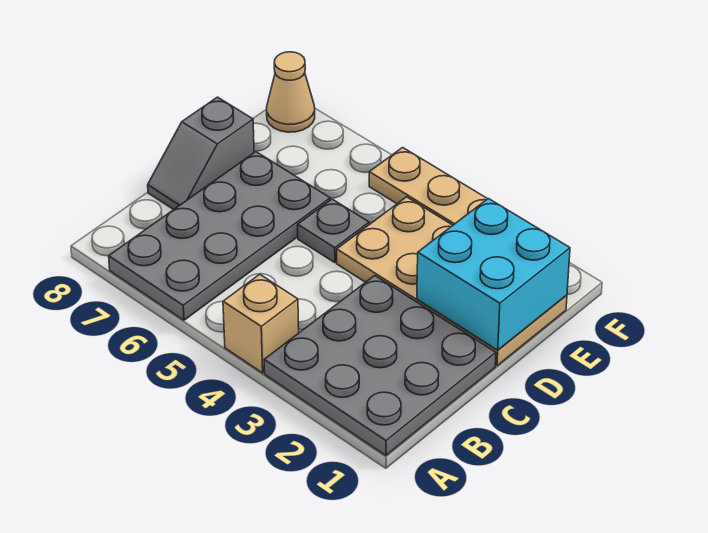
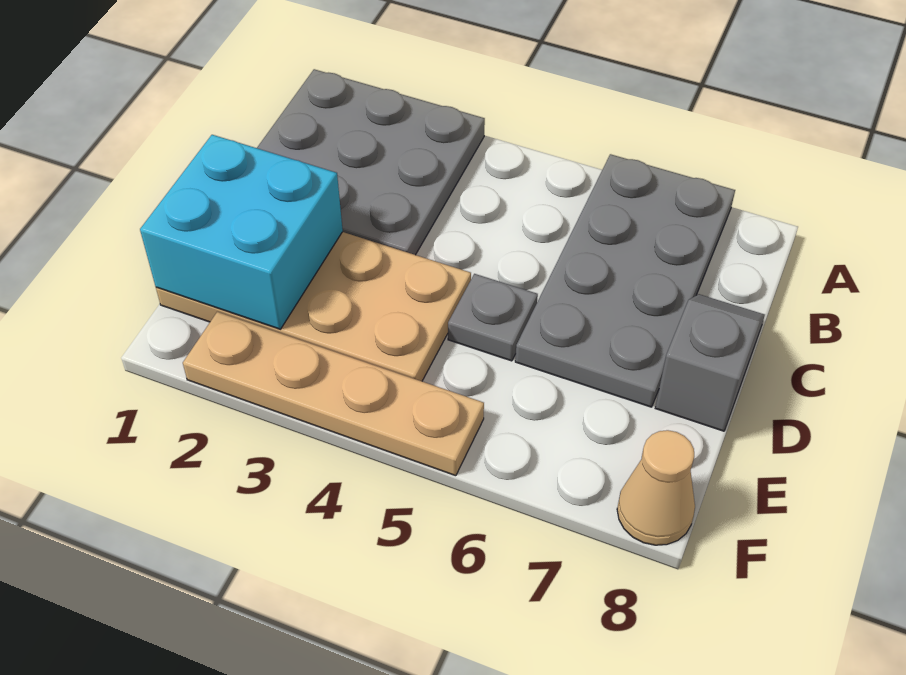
tan 1x1 brick [223,274,299,373] -> none

